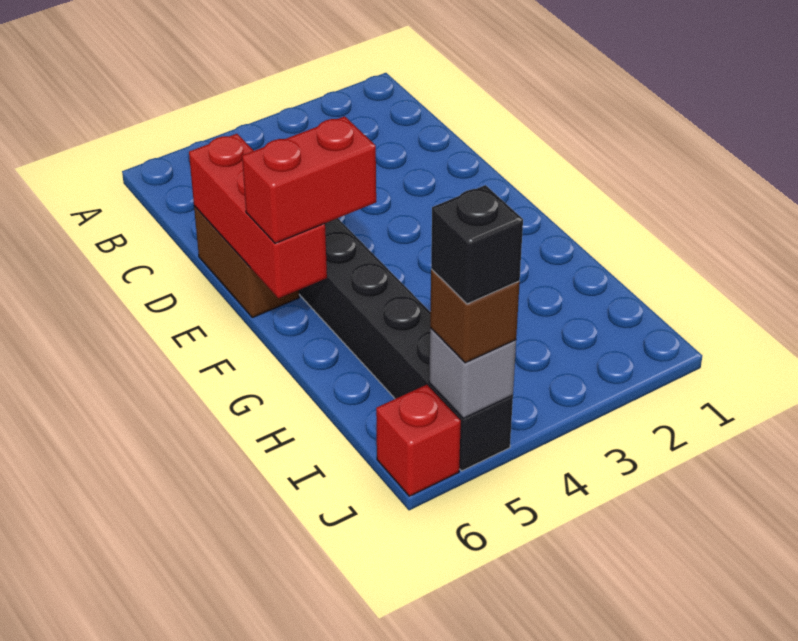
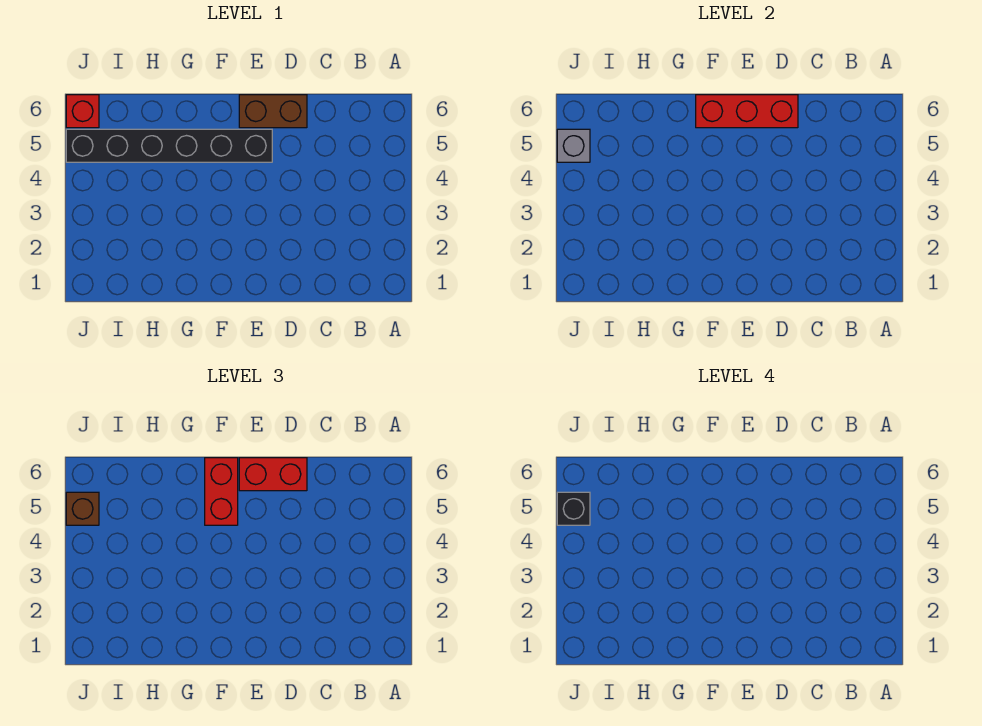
none -> red 1x2 brick [239,458,307,491]

